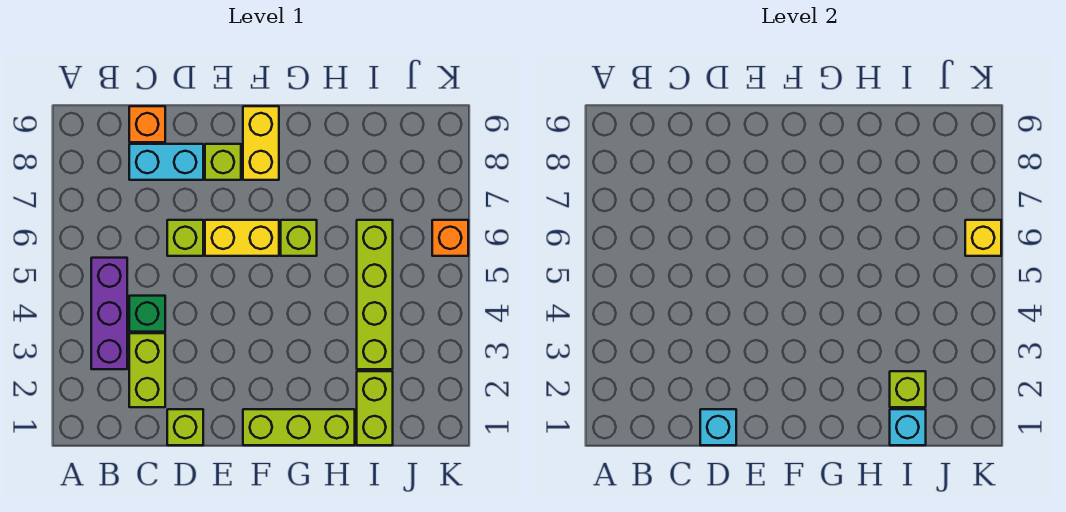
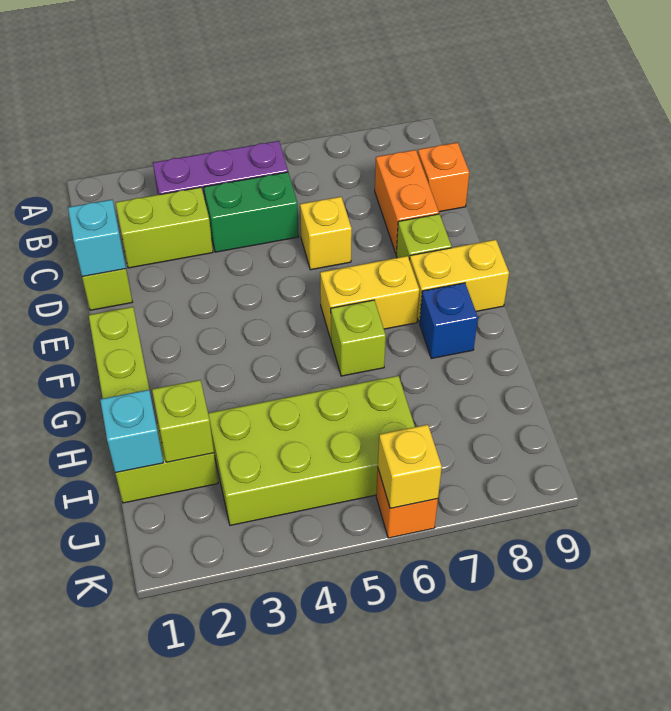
green 1x1 brick [129,296,165,332] -> green 1x2 brick [204,172,299,252]
cyan 1x2 brick [129,144,203,180] -> orange 1x2 brick [375,150,439,253]
lime 1x1 brick [167,220,203,256] -> yellow 1x1 brick [300,197,352,270]
yellow 1x2 brick [205,220,279,256] -> yellow 1x2 brick turned to [320,256,419,339]
none -> blue 1x1 brick [420,283,478,358]
lime 1x4 brick [357,220,393,369] -> lime 2x4 brick [208,376,415,525]

